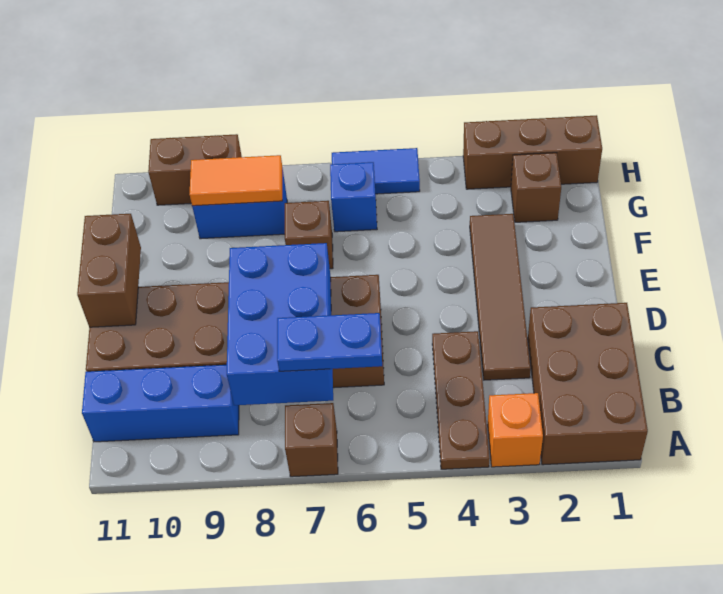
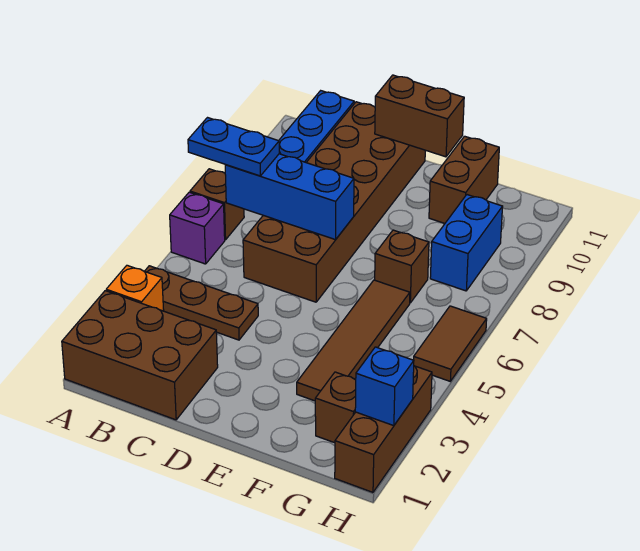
none -> purple 1x1 brick [170,192,225,264]
blue 1x2 plate [277,313,382,371] -> blue 1x2 plate turned to [188,118,279,176]
blue 2x3 brick [227,243,333,405] -> blue 1x3 brick [225,154,354,240]
brown 1x4 tile [470,214,531,380] -> brown 1x4 tile turned to [297,280,410,401]
blue 1x1 brick [330,162,377,232] -> blue 1x1 brick moved to [355,347,414,426]
orange 1x2 tile [189,155,282,206] -> none
blue 1x2 tile [332,148,420,194] -> brown 1x2 tile [414,306,487,381]
brown 1x2 brick [148,134,242,205] -> brown 1x2 brick moved to [429,136,499,223]

